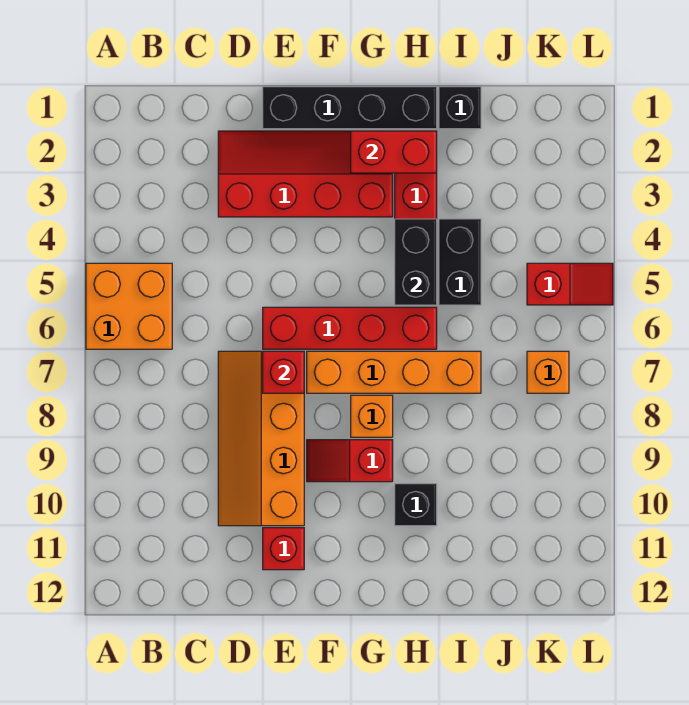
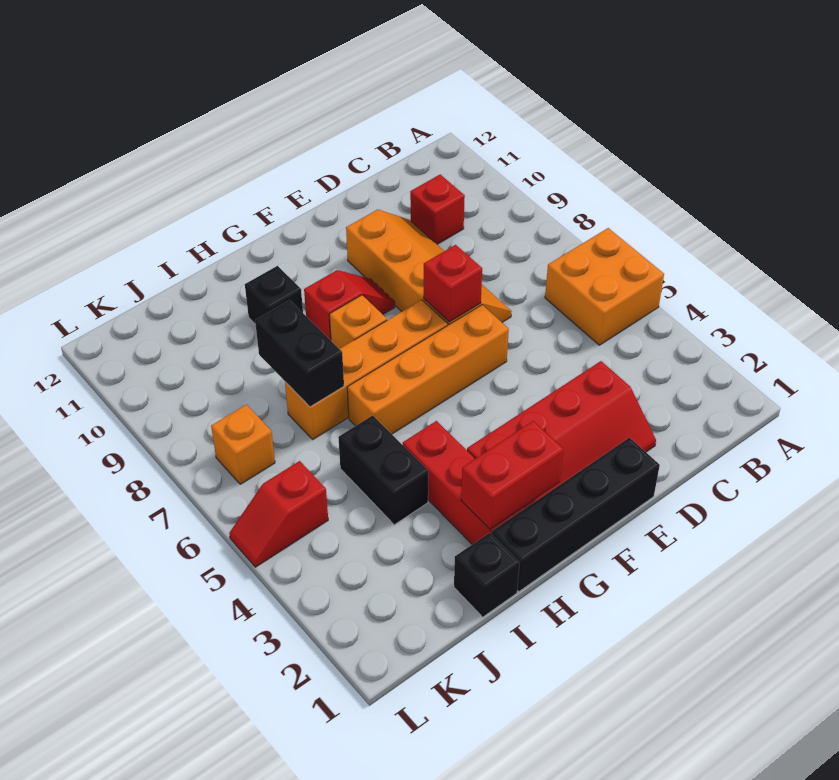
red 1x4 brick [263,307,437,349] -> orange 1x4 brick [347,305,509,434]
red 1x1 brick [263,528,304,570] -> red 1x1 brick moved to [410,175,465,244]
black 1x2 brick [395,219,437,305] -> black 1x2 brick moved to [255,300,344,407]

